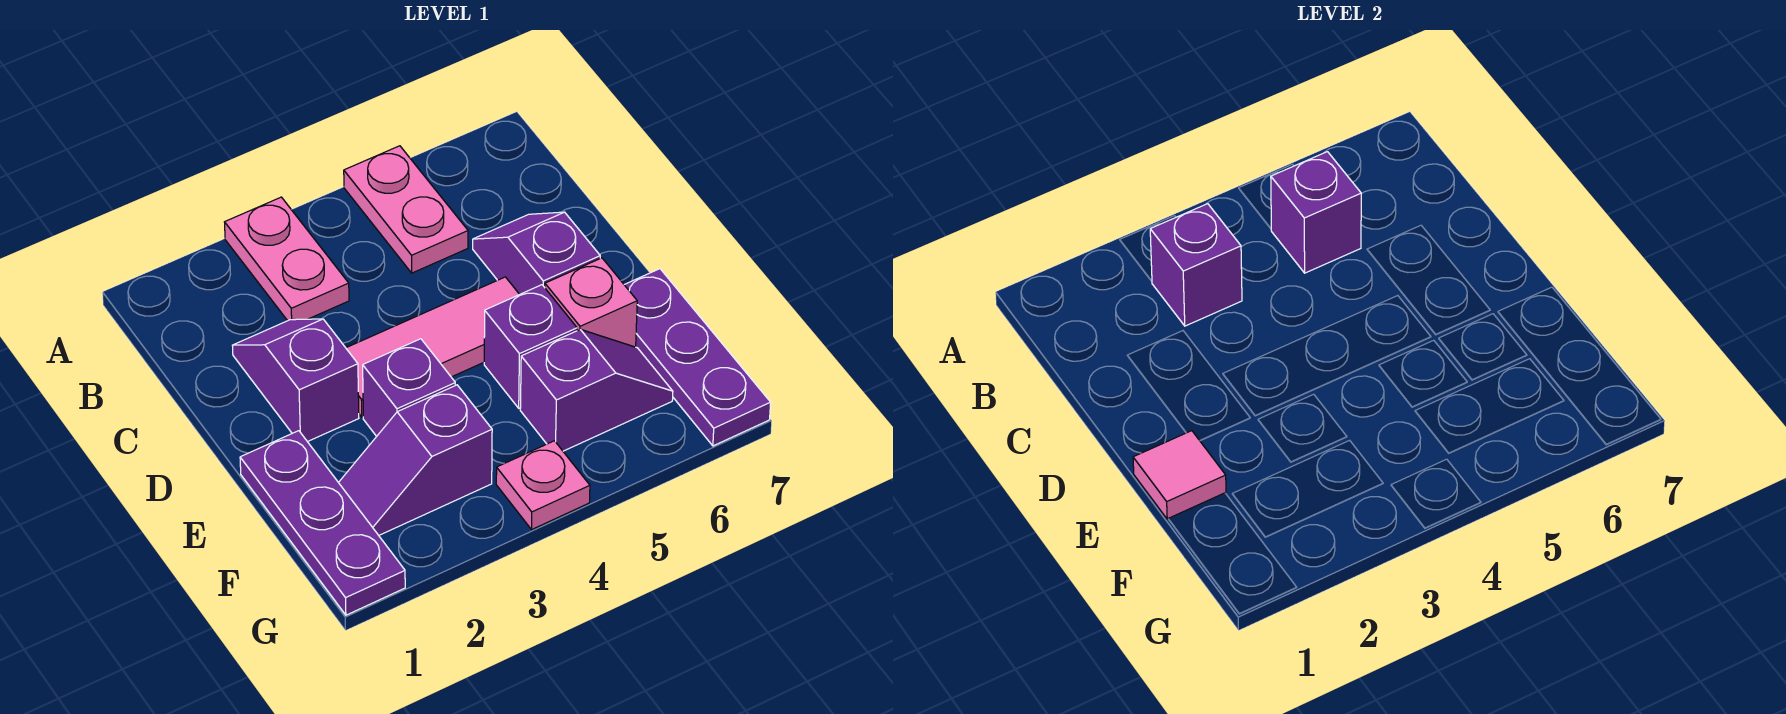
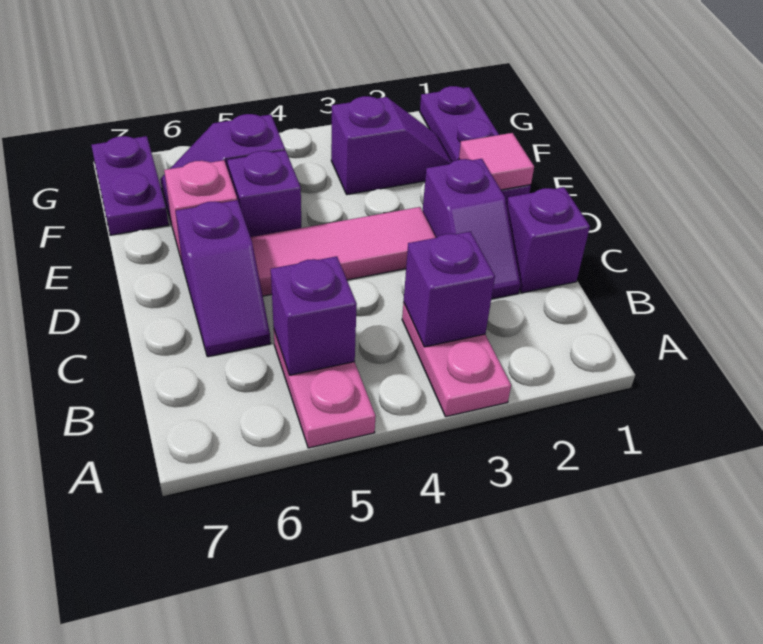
purple 1x1 brick [363,339,455,436] -> purple 1x1 brick moved to [507,187,590,293]
purple 1x3 plate [624,269,771,446] -> purple 1x2 plate [91,136,169,235]
pink 1x1 plate [496,441,590,530] -> none

